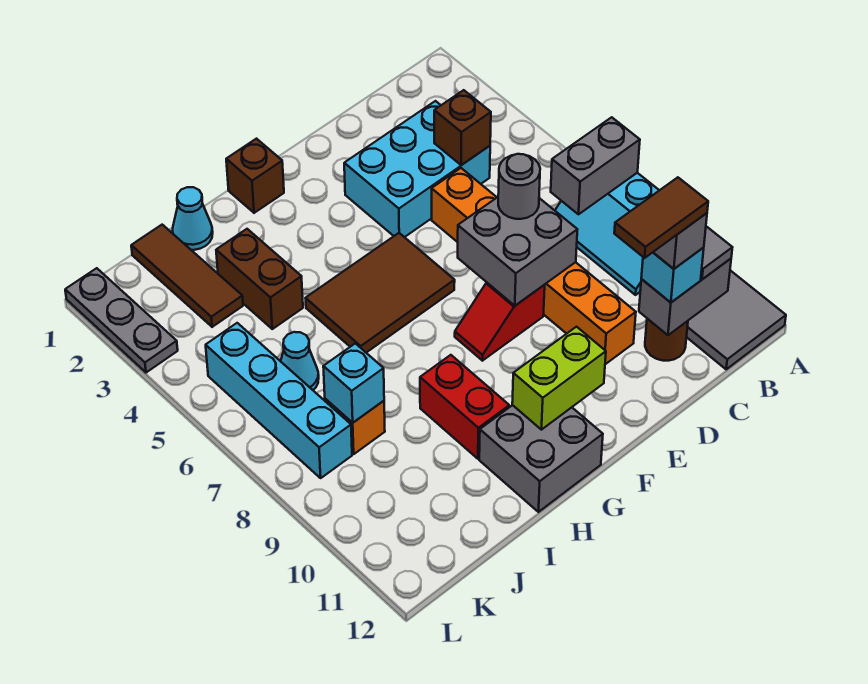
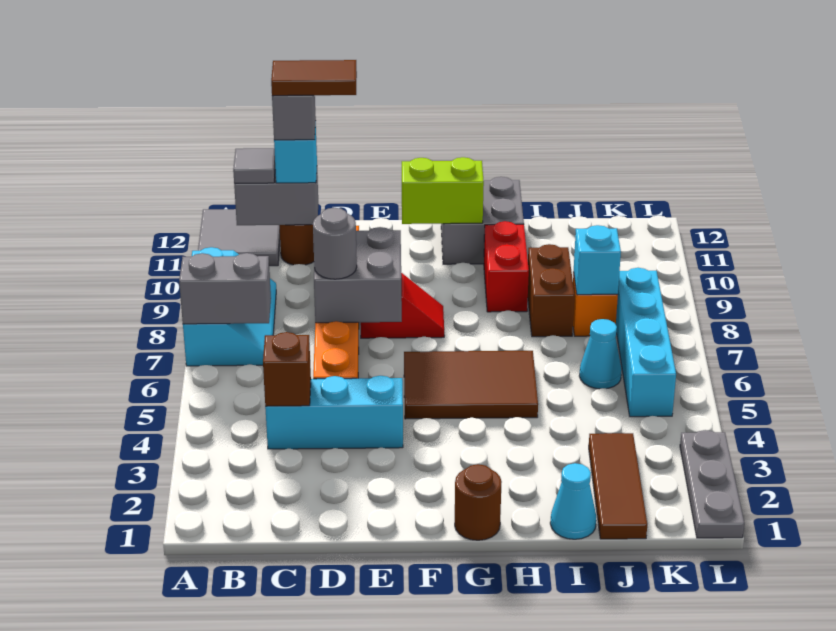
cyan 2x3 brick [344,101,490,237] -> cyan 1x3 brick [265,376,403,449]
brown 1x1 brick [226,139,284,213] -> brown 1x1 round brick [455,464,502,540]
brown 1x2 brick [216,229,303,329] -> brown 1x2 brick moved to [528,244,575,337]

